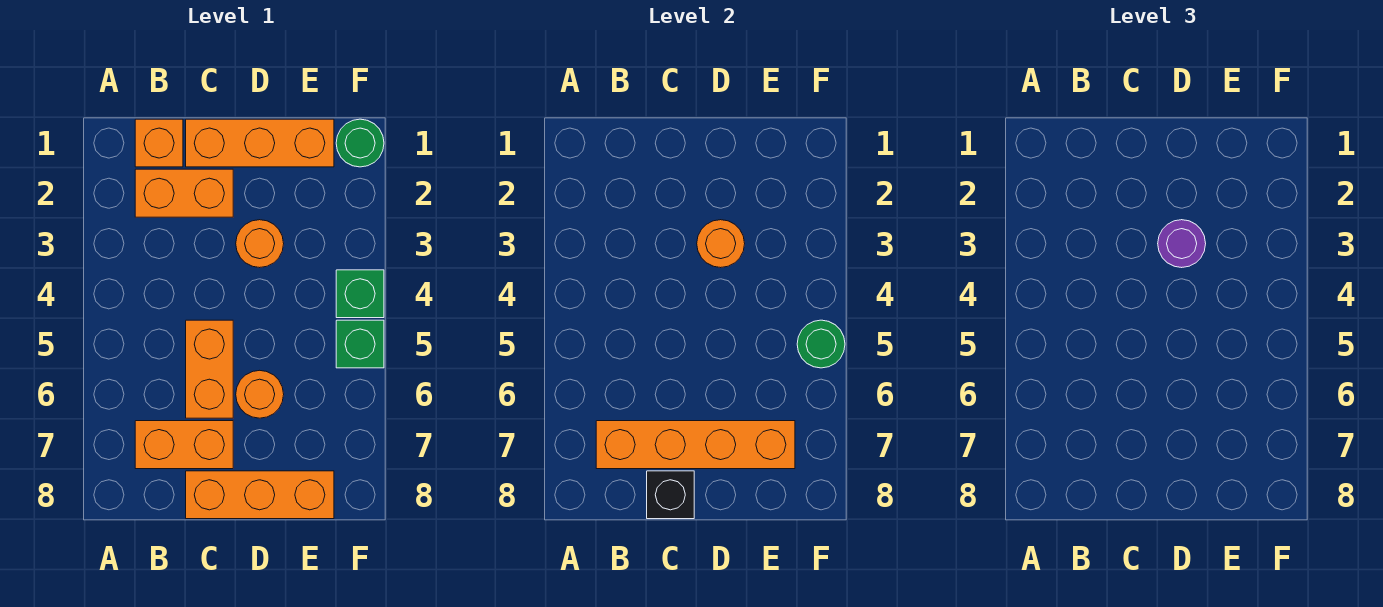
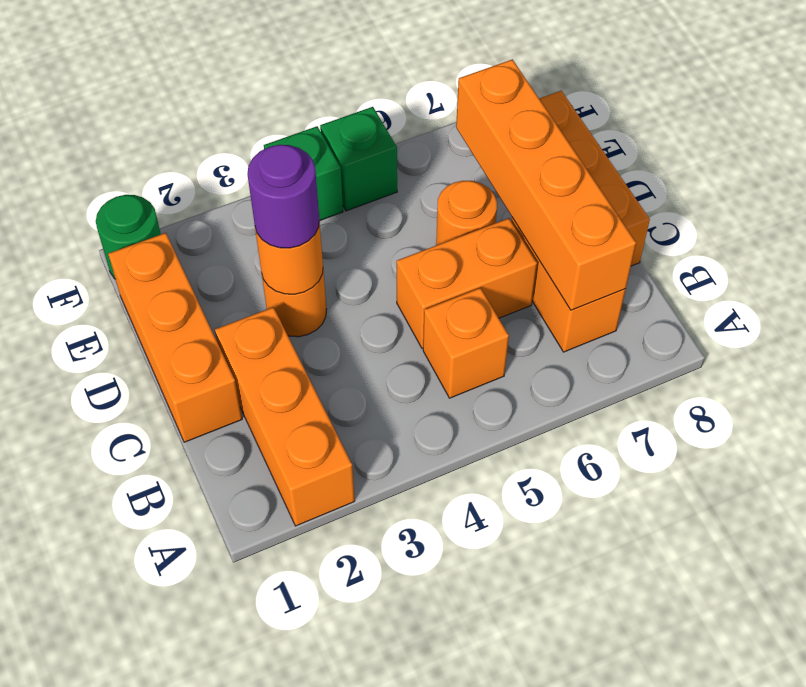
orange 1x1 brick [135,119,183,167] -> orange 1x1 brick moved to [423,288,509,398]
orange 1x2 brick [135,169,233,217] -> orange 1x3 brick [215,307,355,526]
black 1x1 brick [647,471,694,519] -> none
green 1x1 round brick [797,320,845,368] -> none

